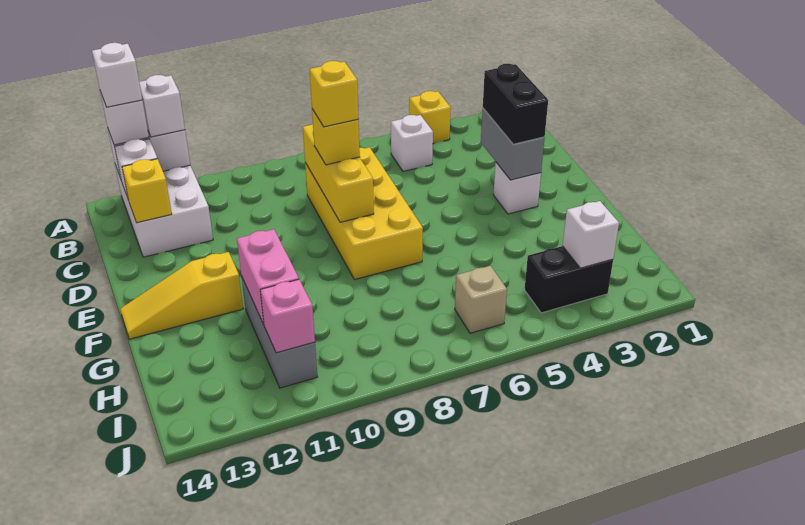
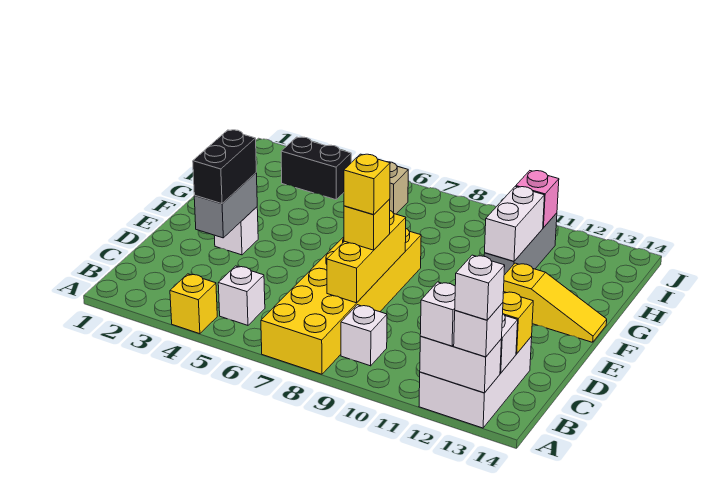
yellow 2x4 brick [305,147,423,280] -> yellow 2x6 brick [261,229,421,374]
pink 1x2 brick [237,229,299,325] -> white 1x2 brick [485,186,545,261]
white 1x1 brick [563,201,619,268] -> white 1x1 brick moved to [341,305,387,366]

